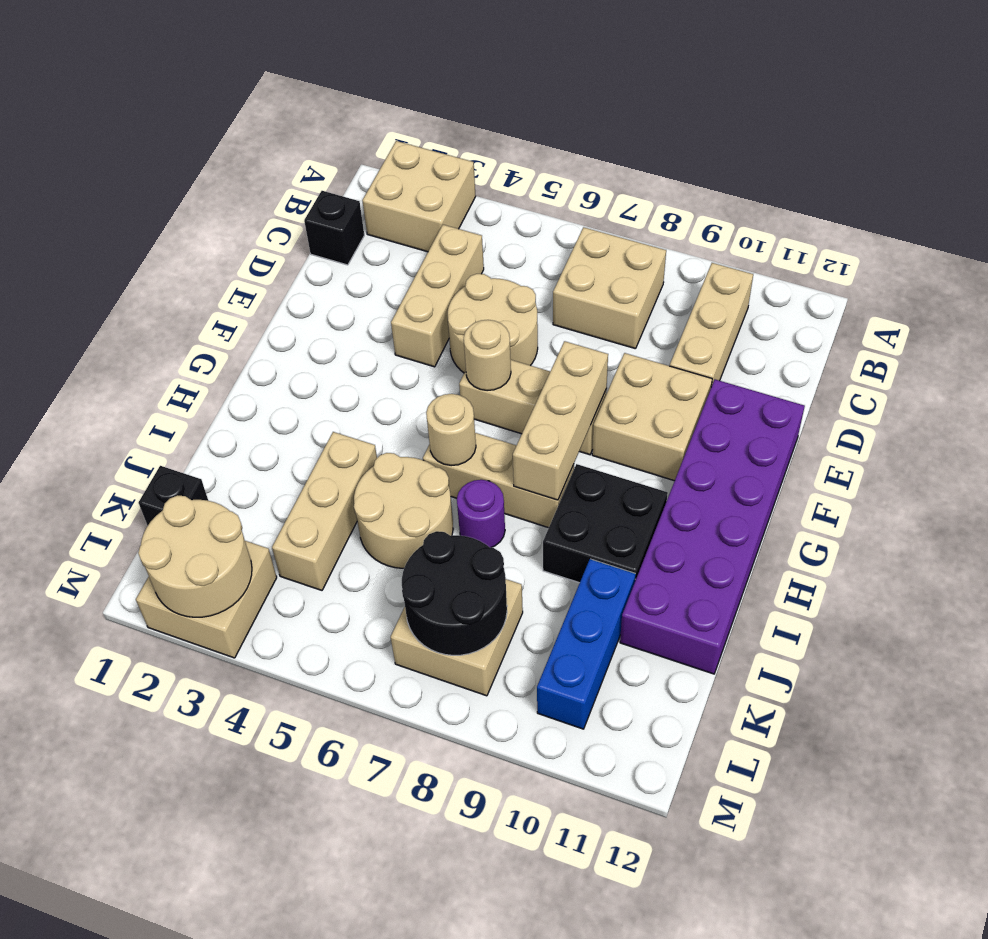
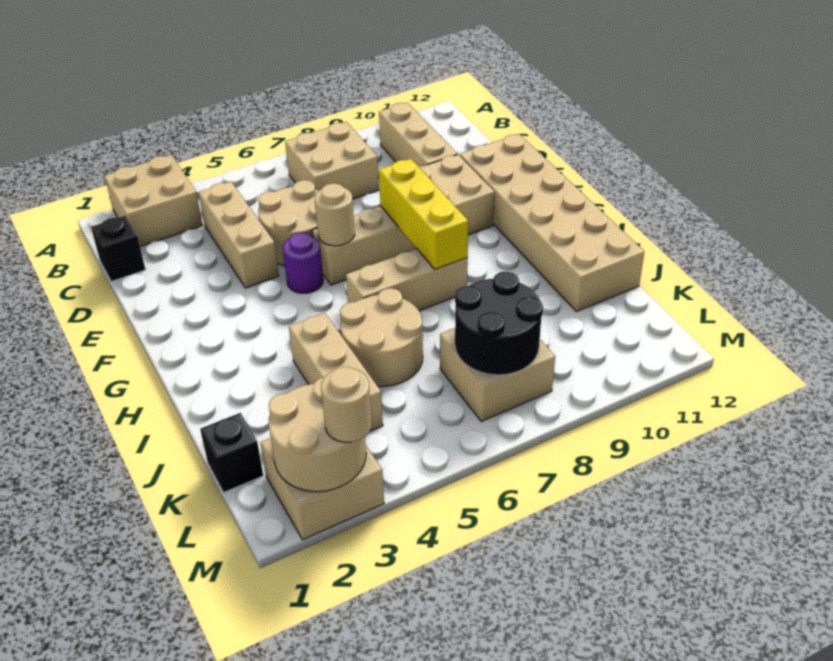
purple 2x6 brick [620,379,805,674] -> tan 2x6 brick [460,134,644,312]
tan 1x3 brick [513,341,608,500] -> yellow 1x3 brick [379,159,468,269]
tan 1x1 round brick [426,394,476,466] -> tan 1x1 round brick moved to [321,367,372,442]
black 2x2 brick [543,464,668,583] -> none
purple 1x1 round brick [457,480,505,548] -> purple 1x1 round brick moved to [283,233,323,293]
blue 1x3 brick [537,559,636,729] -> none

